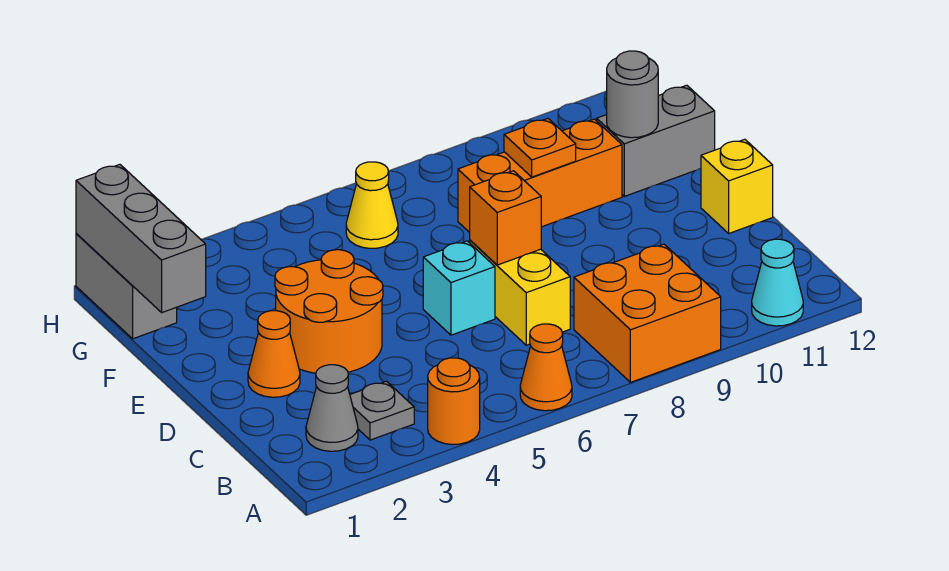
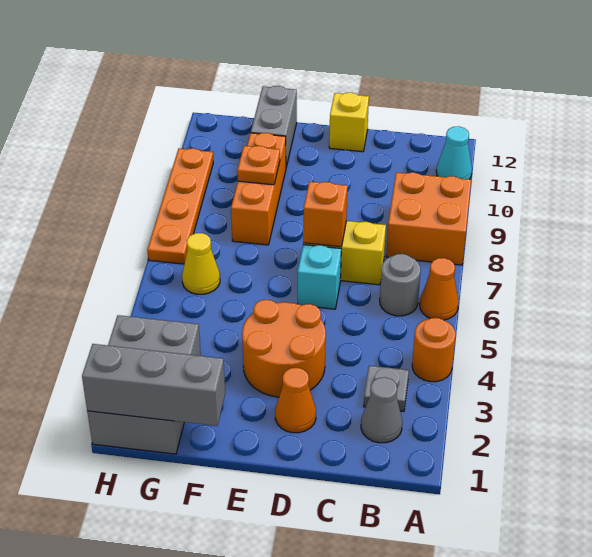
grey 1x1 round brick [607,51,658,138] -> grey 1x1 round brick moved to [380,254,421,316]
grey 1x2 brick [76,234,177,339] -> grey 2x3 brick [87,315,201,454]
none -> orange 1x4 plate [147,148,213,264]

